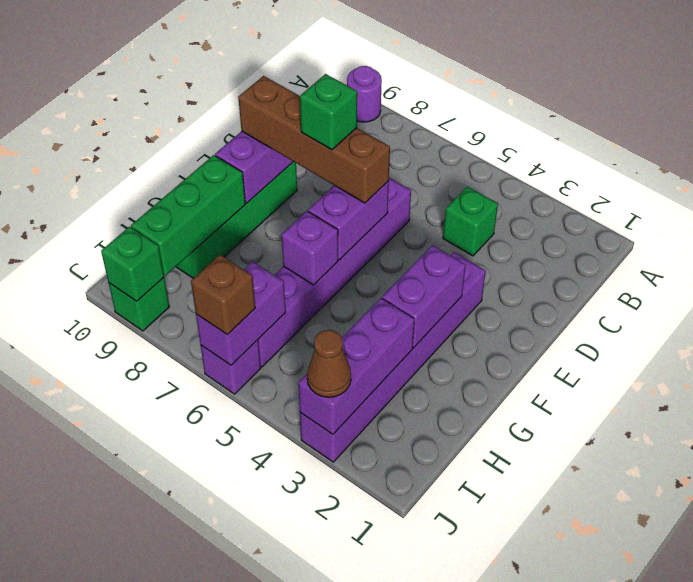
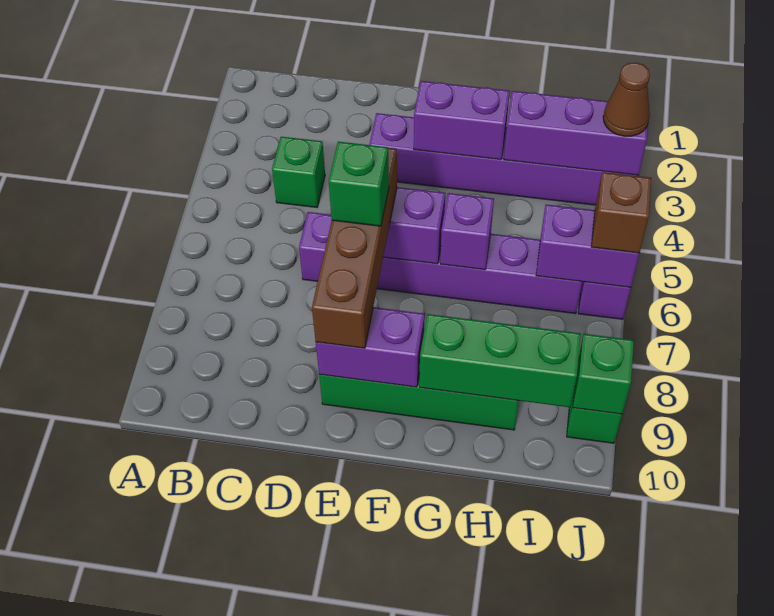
purple 1x1 round brick [347,66,382,122] -> none

